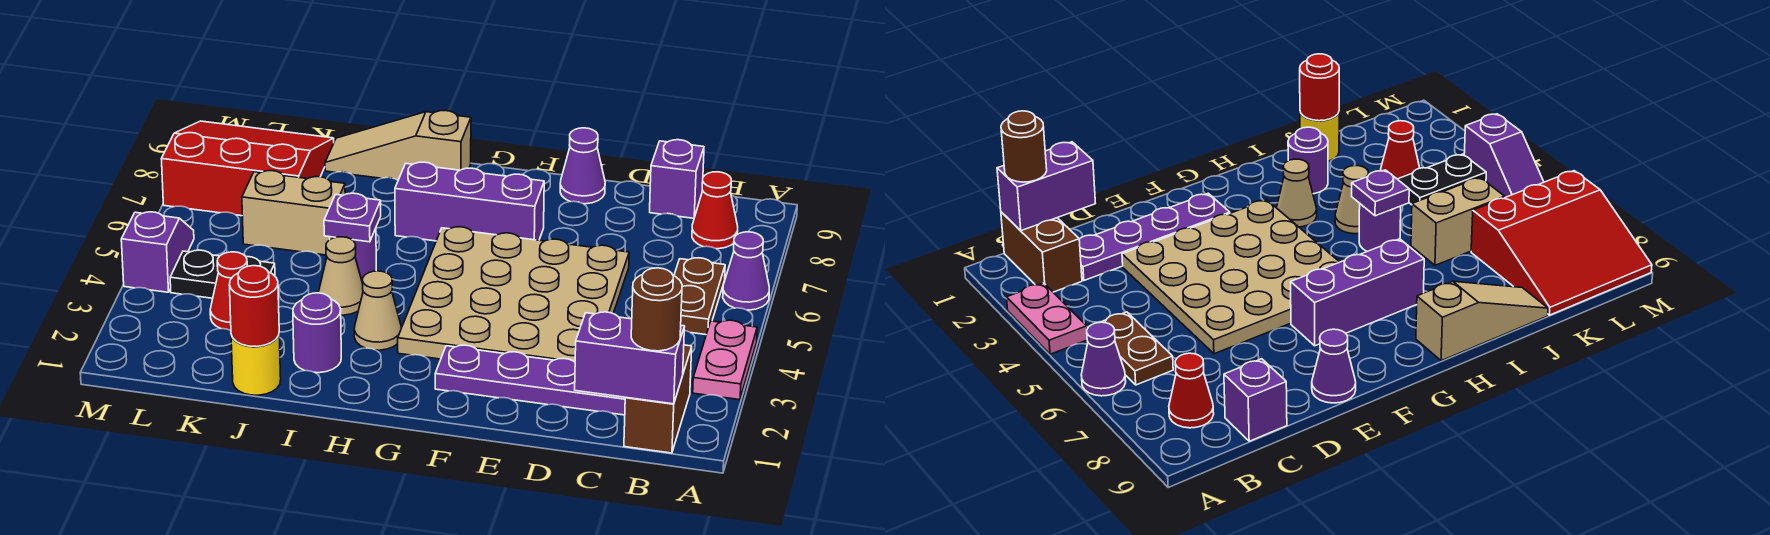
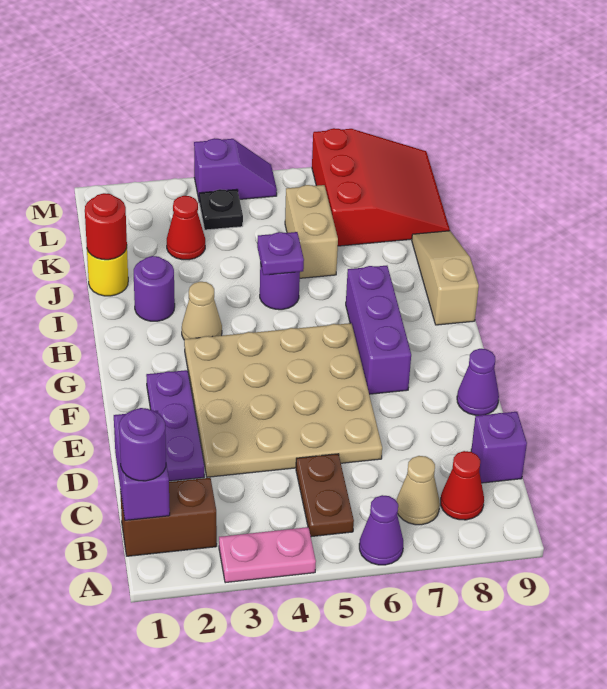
brown 1x1 round brick [631,268,682,351] -> purple 1x1 round brick [119,408,166,481]
brown 1x2 plate [674,258,725,335] -> brown 1x2 plate turned to [296,454,354,537]
purple 1x4 plate [435,345,625,415] -> purple 1x3 plate [146,370,204,481]
tan 1x1 cone [319,237,363,315] -> tan 1x1 cone moved to [397,456,440,525]
black 1x2 plate [170,250,275,298] -> black 1x1 plate [199,189,243,230]

